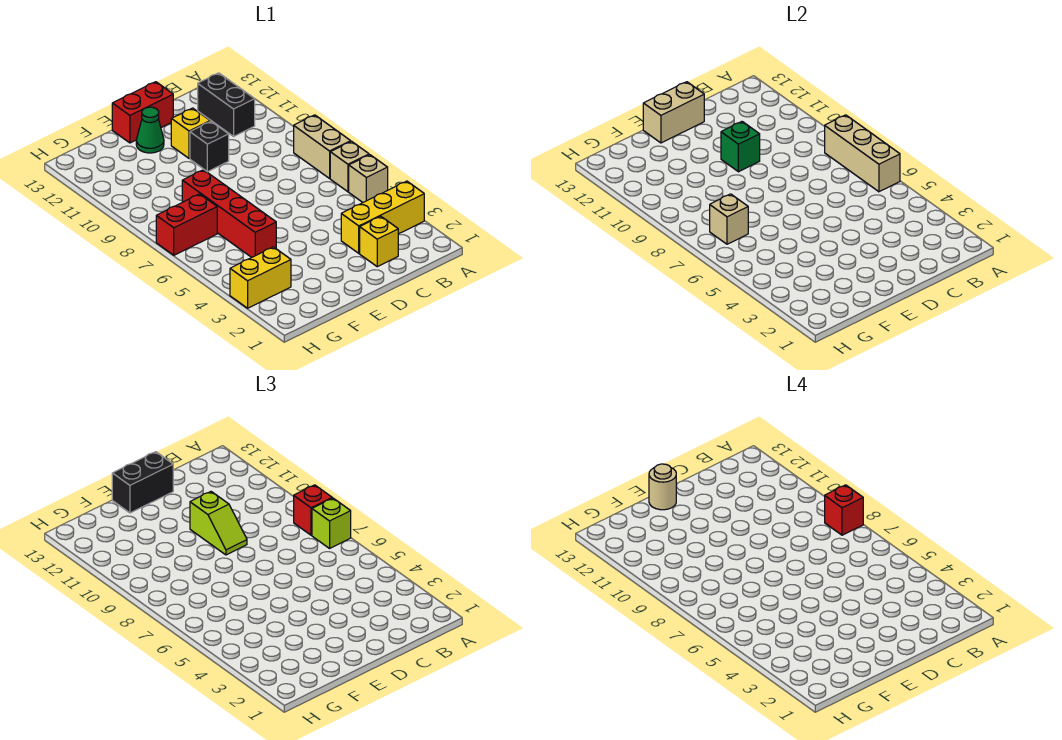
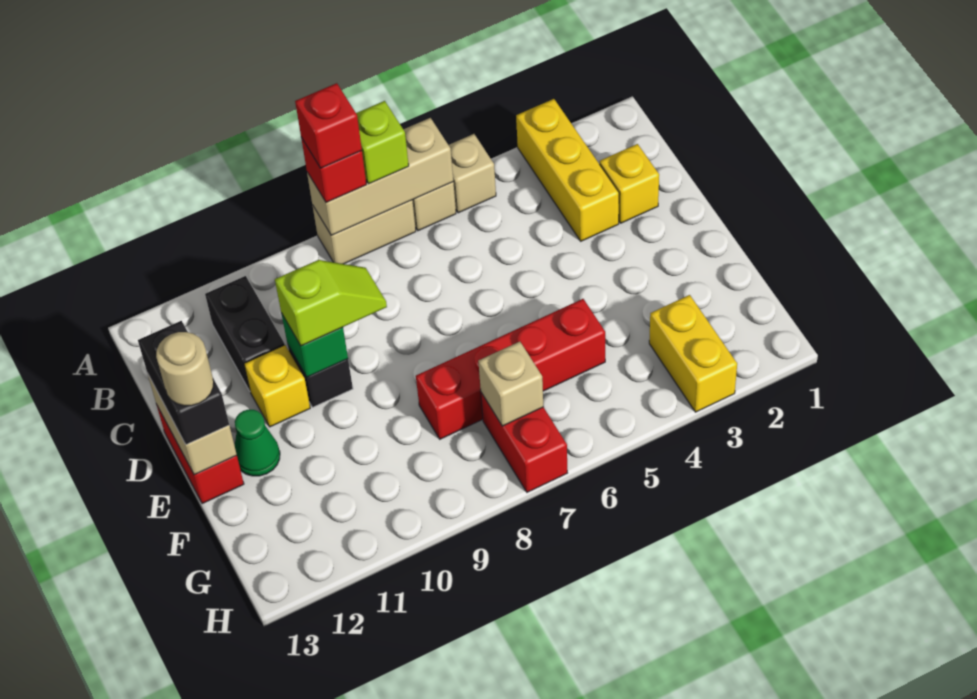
black 1x2 brick [198,73,255,136] -> black 1x2 brick turned to [205,276,285,391]

